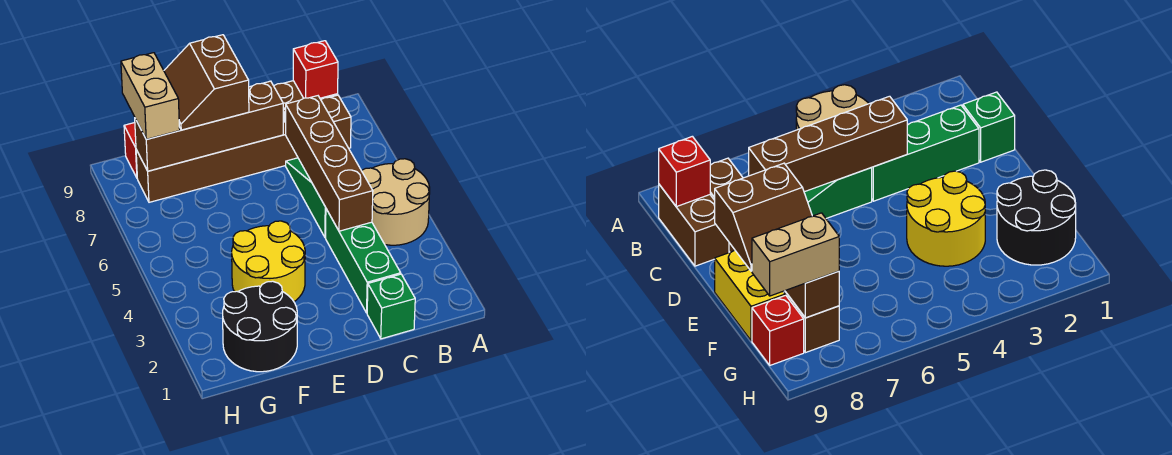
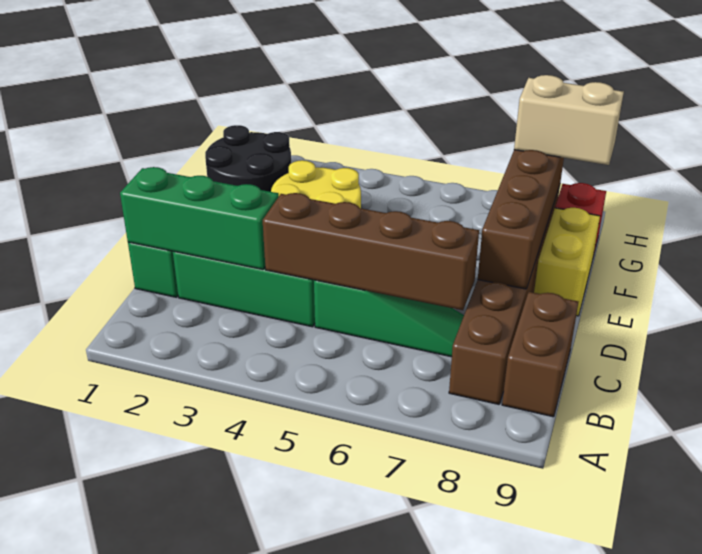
tan 2x2 round brick [362,159,430,245] -> none
red 1x1 brick [293,41,338,98] -> none
none -> green 1x3 brick [120,167,279,270]
brown 2x2 slope [164,35,249,130] -> none

